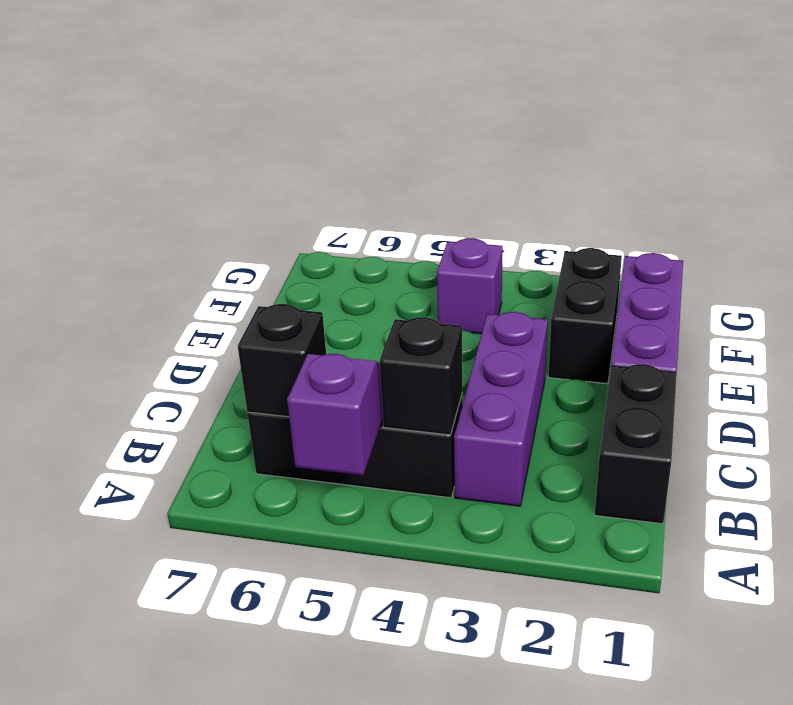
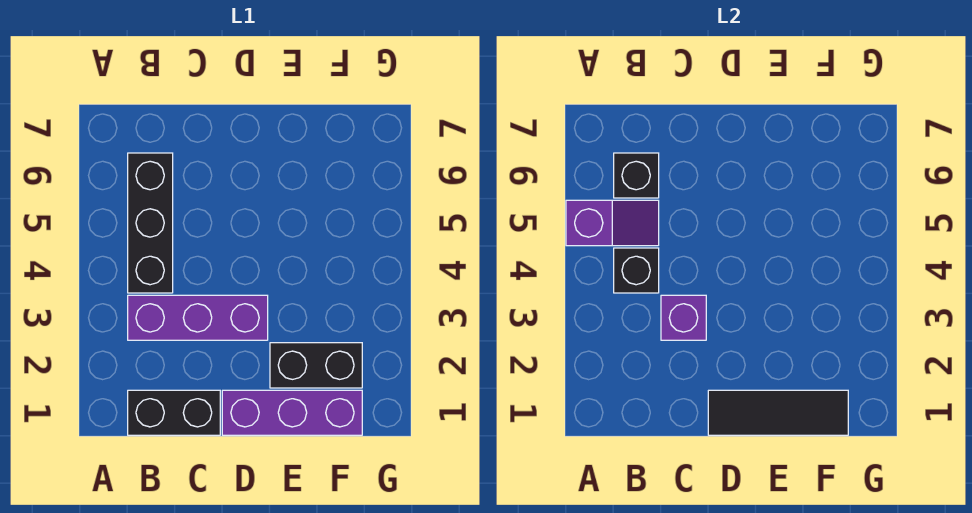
none -> black 1x3 tile [708,390,848,435]
purple 1x1 brick [437,238,503,334] -> purple 1x1 brick moved to [661,295,706,340]

